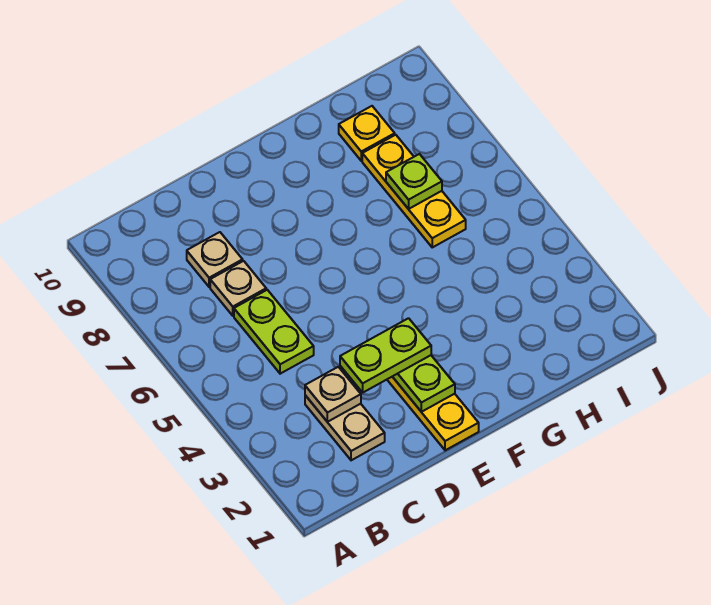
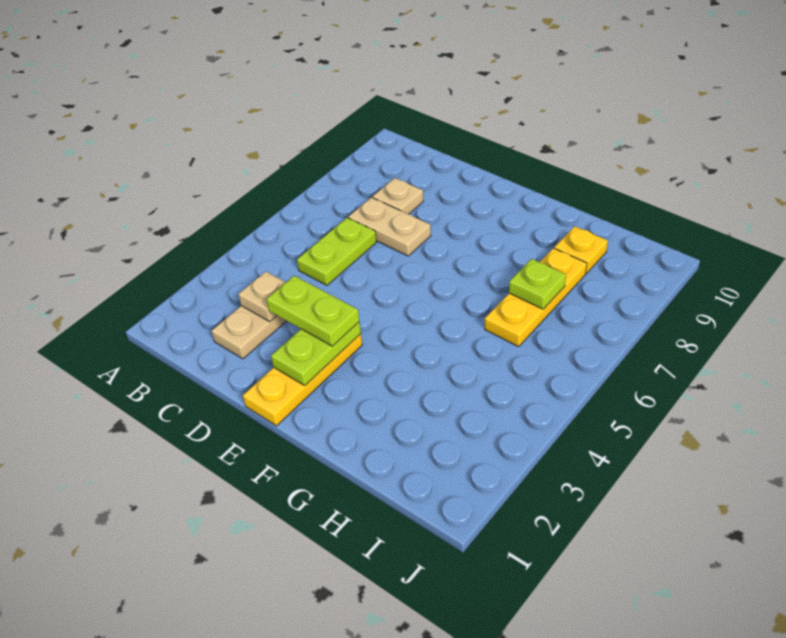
tan 1x1 plate [210,261,266,316] -> tan 1x2 plate [348,197,431,256]

